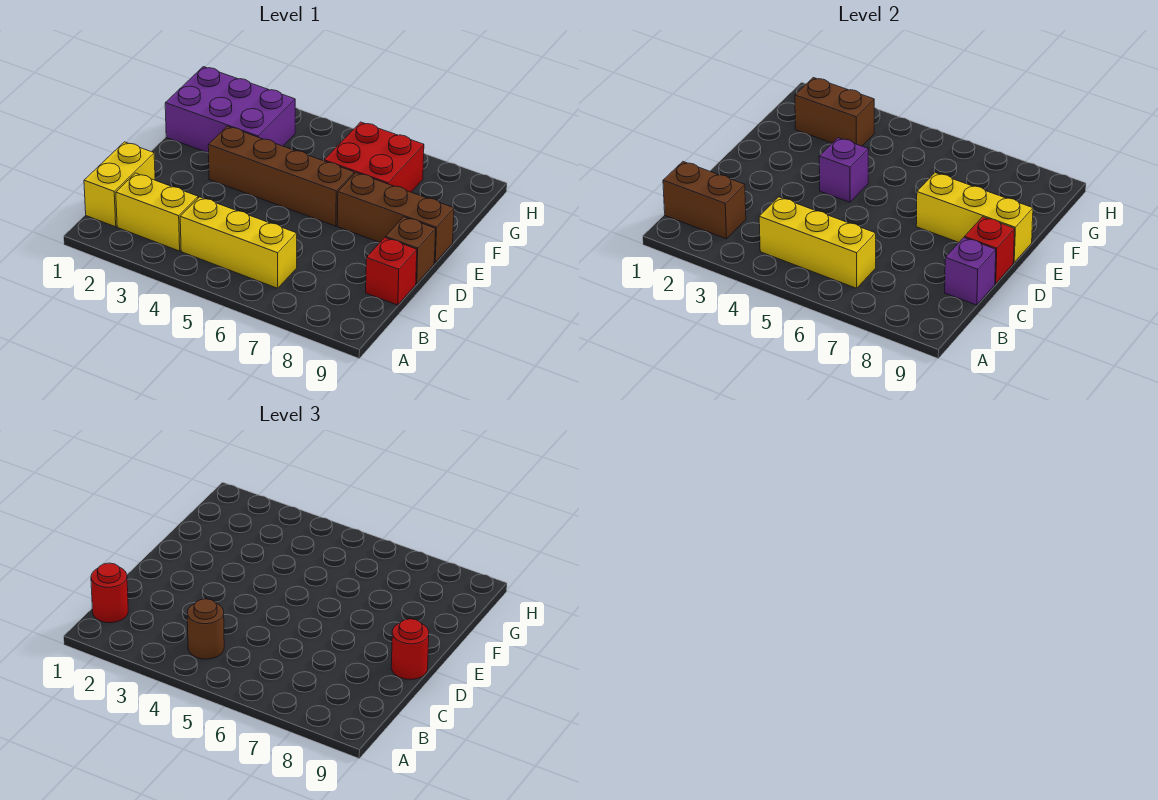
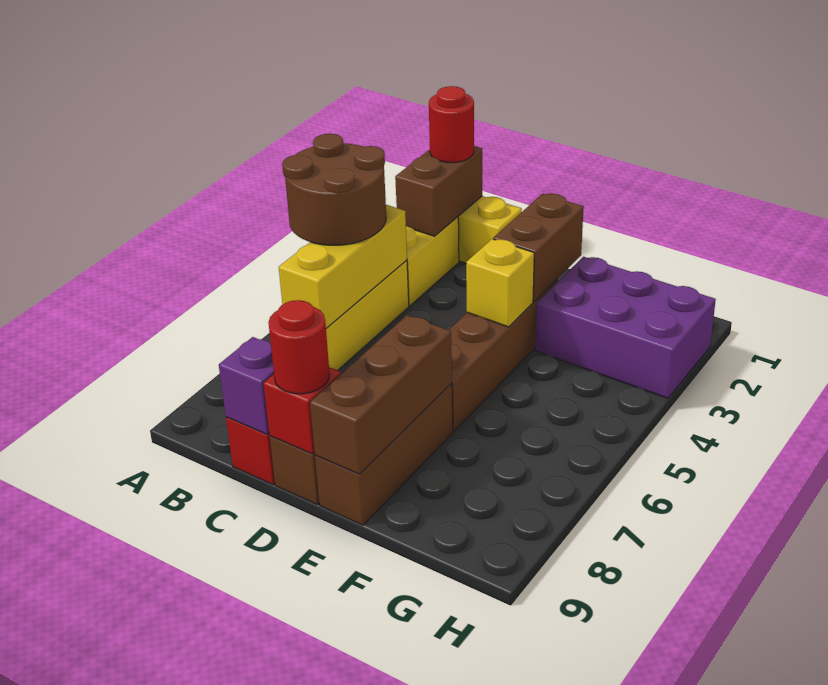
brown 1x1 round brick [187,599,224,659] -> brown 2x2 round brick [282,134,386,245]
purple 1x1 brick [819,138,868,202] -> yellow 1x1 brick [466,239,534,327]
yellow 1x3 brick [916,173,1033,263] -> brown 1x3 brick [310,315,452,474]
purple 2x3 brick [165,67,295,153] -> purple 2x3 brick turned to [535,257,716,398]
red 2x2 brick [324,122,424,192] -> none
brown 1x2 brick [795,78,874,146] -> brown 1x2 brick moved to [493,194,584,302]

